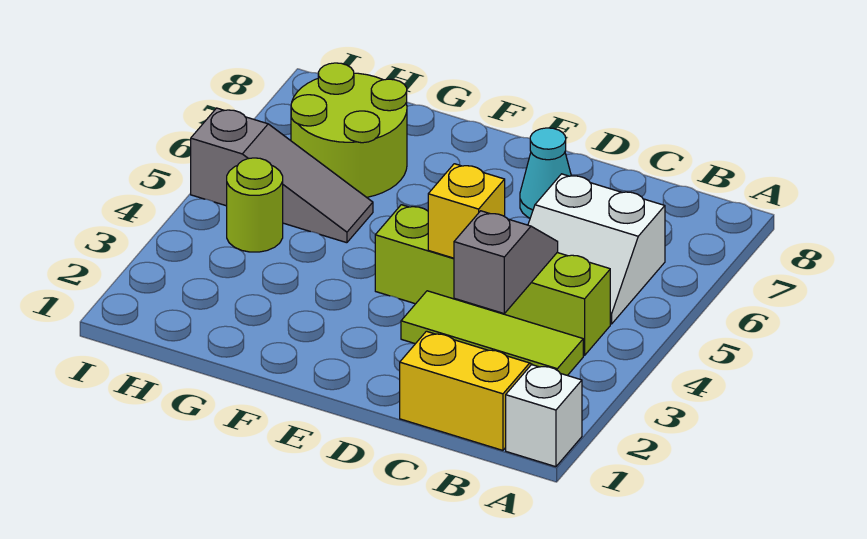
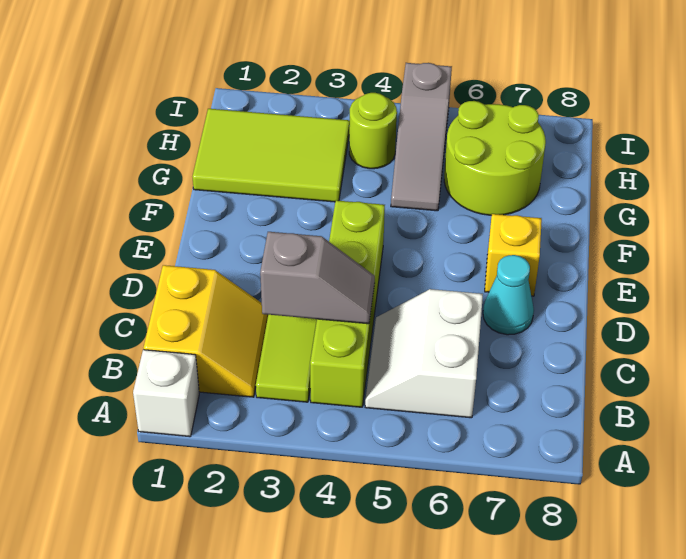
yellow 1x1 brick [428,164,505,258] -> yellow 1x1 brick moved to [485,214,542,296]
none -> lime 2x3 tile [192,109,350,202]

